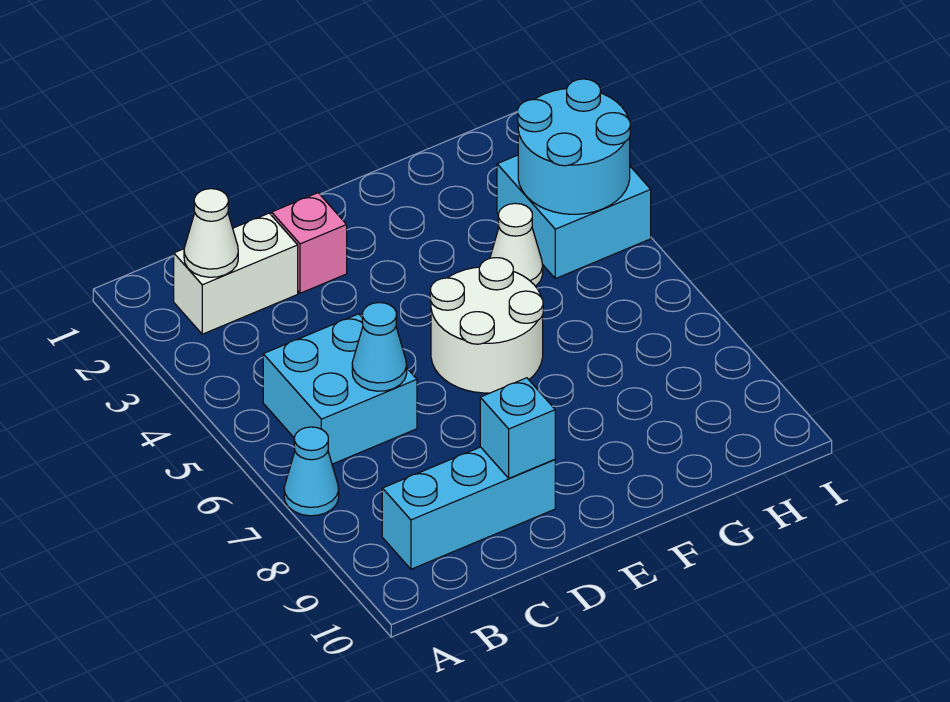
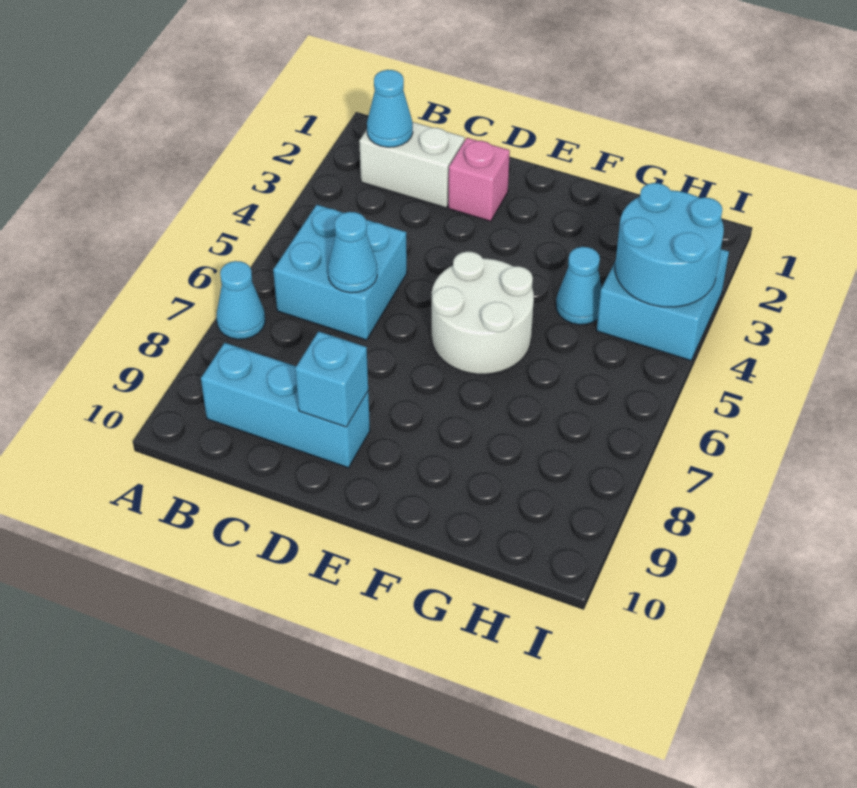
white 1x1 cone [184,189,238,277] -> cyan 1x1 cone [367,70,413,147]
white 1x1 cone [490,203,543,286] -> cyan 1x1 cone [556,247,602,325]

